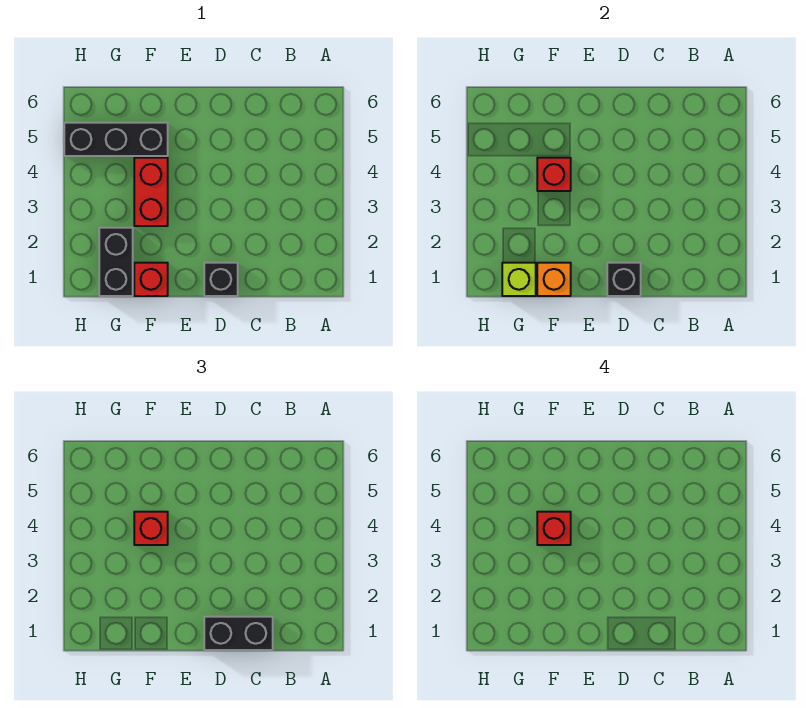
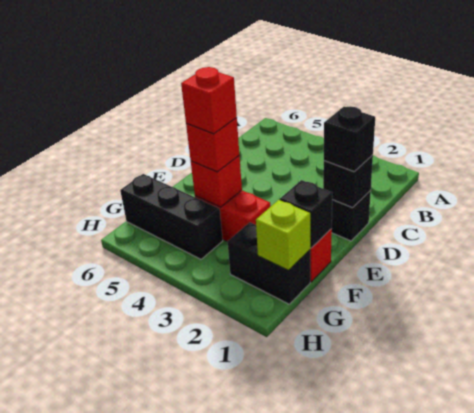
black 1x2 brick [204,617,273,650] -> black 1x1 brick [324,106,375,172]
orange 1x1 brick [537,263,571,296] -> black 1x1 brick [280,180,332,248]
black 1x3 brick [64,123,168,156] -> black 1x3 brick turned to [120,174,223,259]

